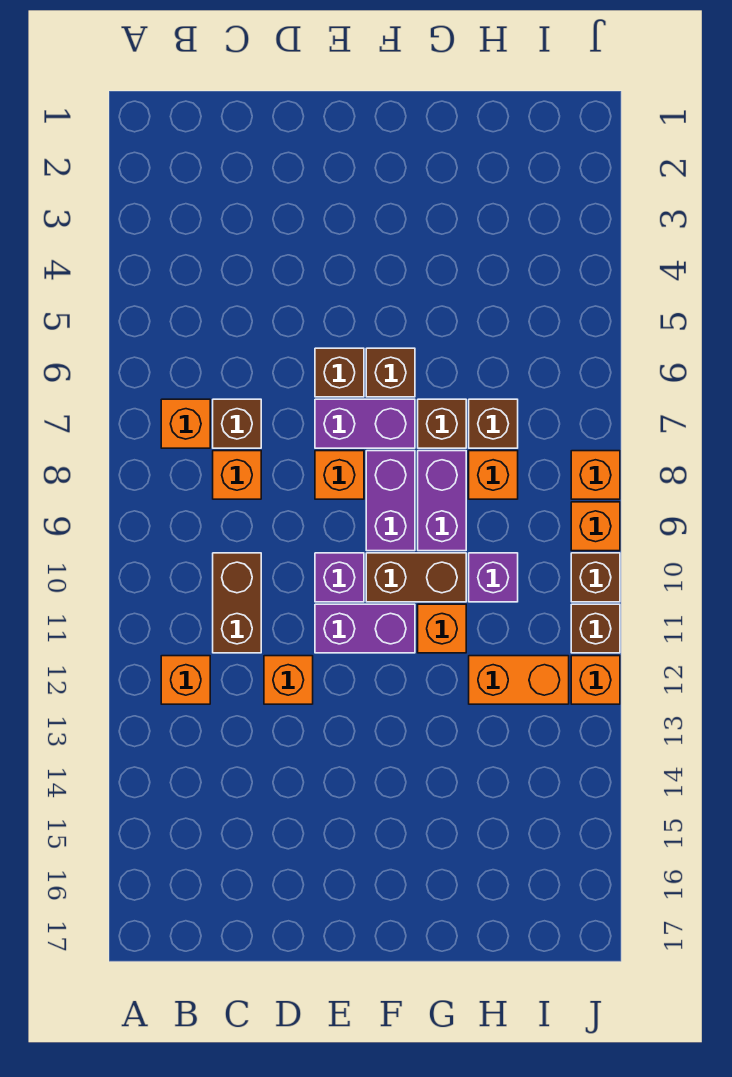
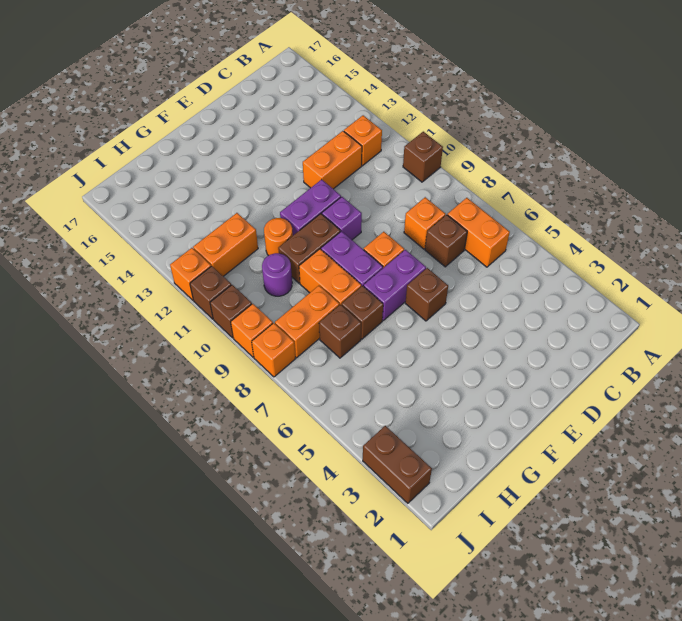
orange 1x1 brick [161,399,210,448] -> orange 1x2 brick [448,198,510,267]
brown 1x2 brick [213,553,261,653] -> brown 1x2 brick moved to [363,426,432,503]
orange 1x1 brick [264,656,313,704] -> orange 1x2 brick [303,131,362,189]
brown 1x1 brick [366,348,415,397] -> brown 1x1 brick moved to [403,132,443,182]
purple 1x2 brick [418,451,466,551] -> orange 1x2 brick [299,249,361,305]
orange 1x1 brick [418,604,466,653] -> orange 1x1 round brick [264,218,293,256]
orange 1x1 brick [469,451,518,499] -> orange 1x2 brick [275,286,339,358]
purple 1x1 brick [469,553,518,602] -> purple 1x1 round brick [262,253,292,296]

